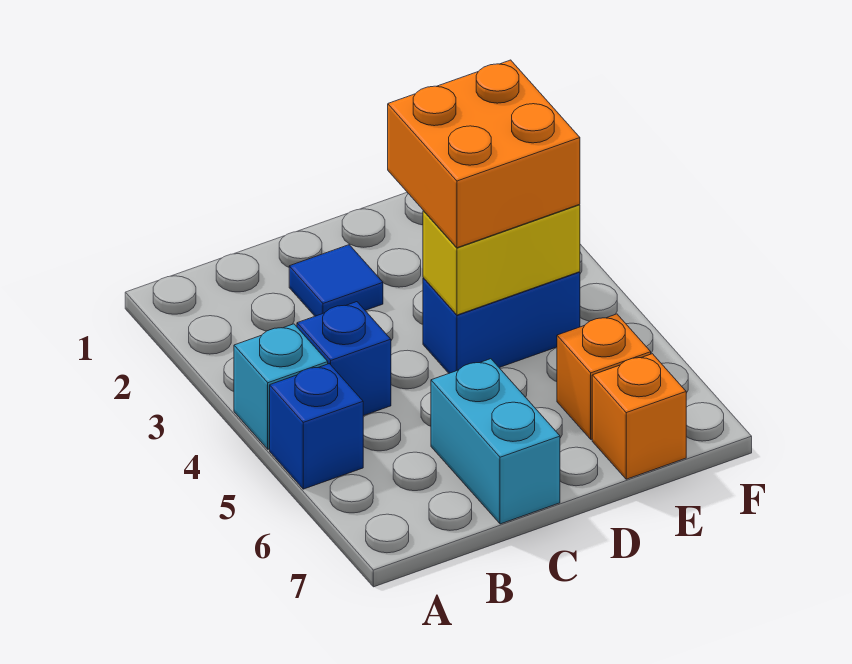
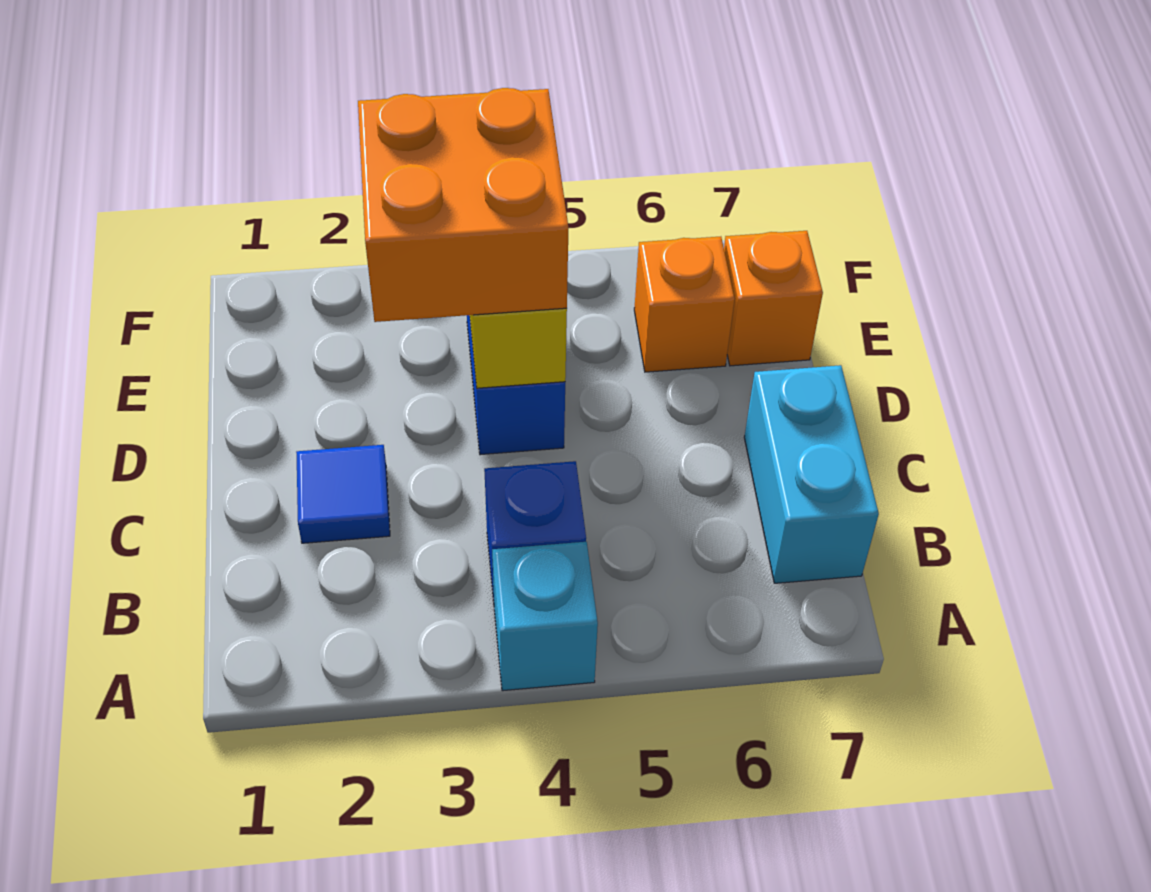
blue 1x1 brick [270,364,363,489] -> none
cyan 1x2 brick [431,359,560,524] -> cyan 1x2 brick turned to [744,365,879,583]

